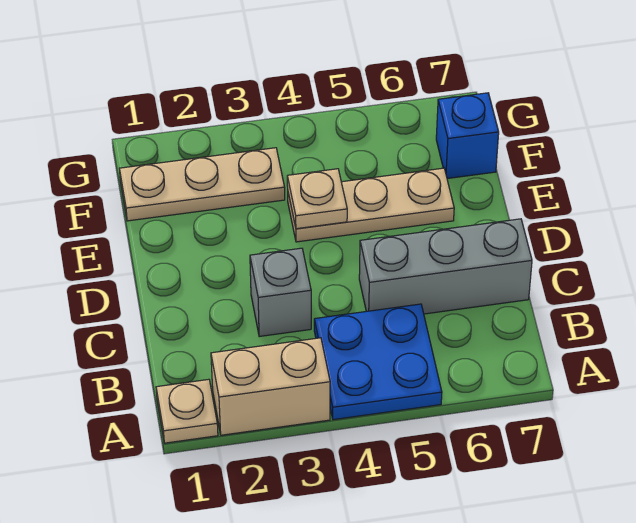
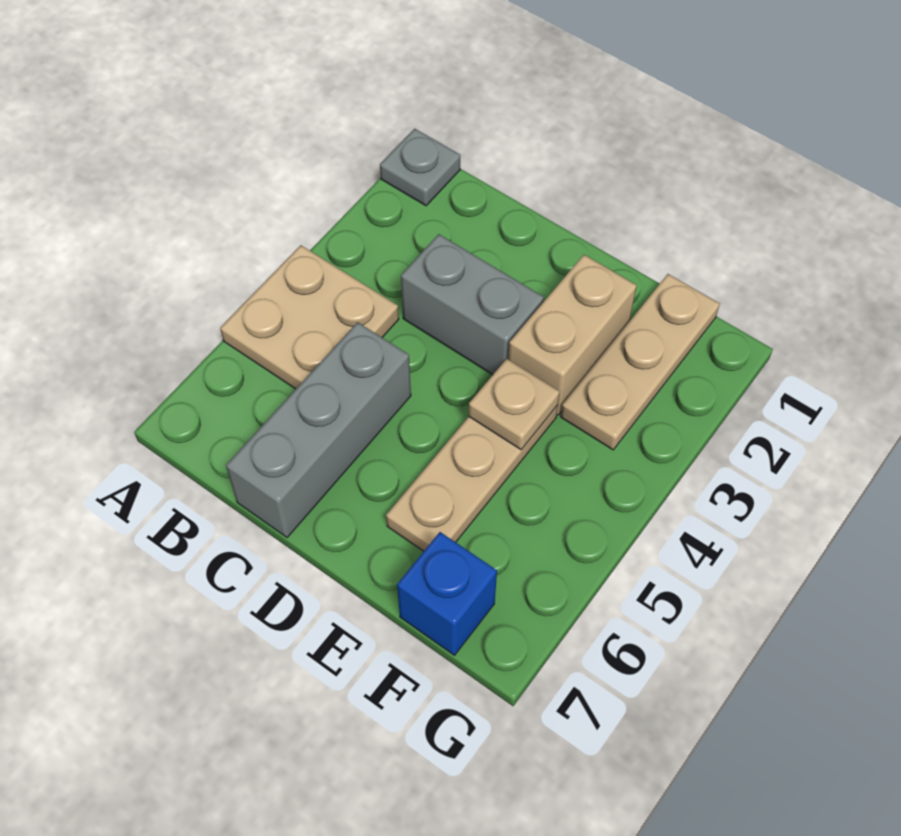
tan 1x1 plate [156,379,218,443] -> grey 1x1 plate [380,129,460,206]
tan 1x2 brick [211,338,330,435] -> tan 1x2 brick moved to [508,255,637,415]
blue 2x2 plate [314,304,442,420] -> tan 2x2 plate [220,245,399,389]
grey 1x1 brick [250,248,311,337] -> grey 1x2 brick [401,234,544,375]

